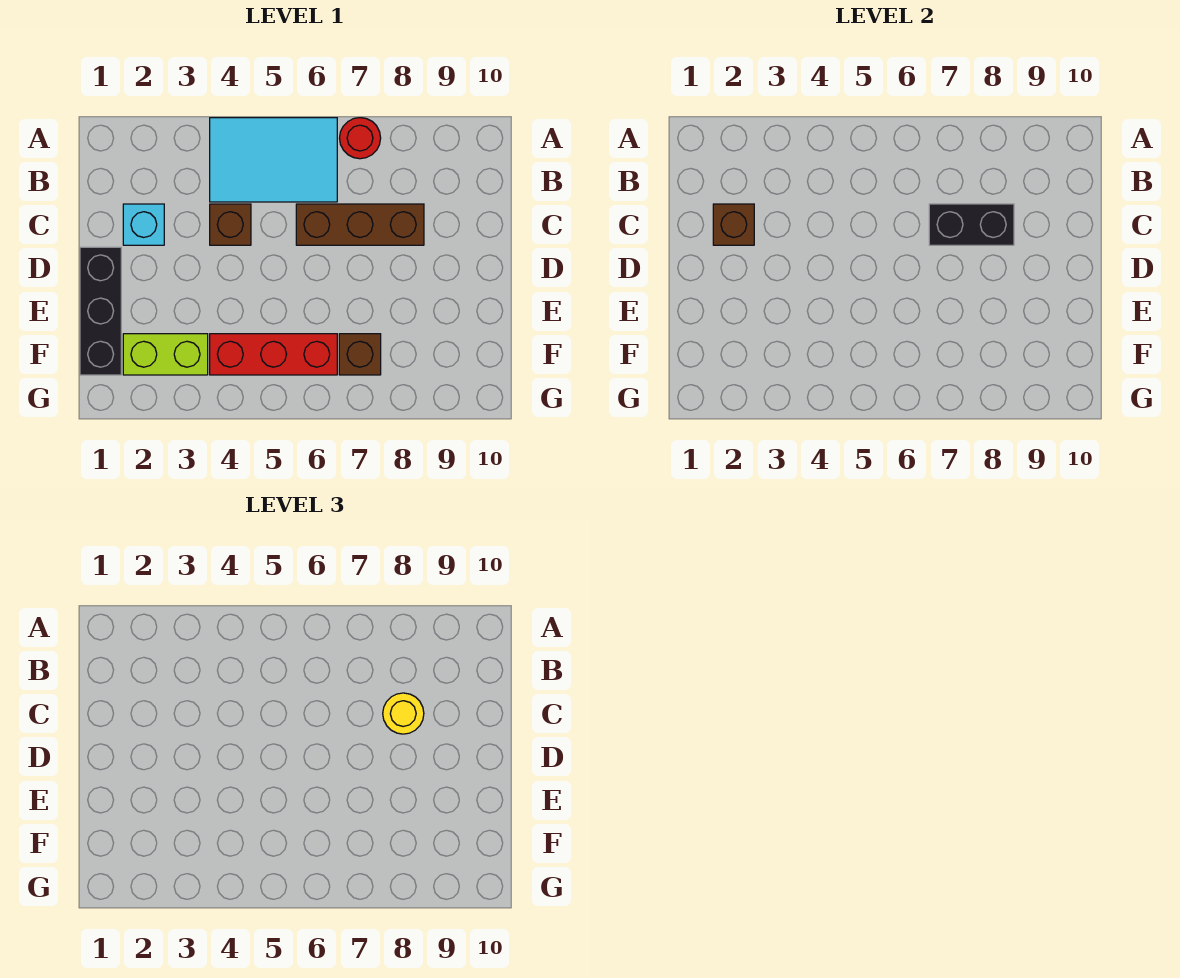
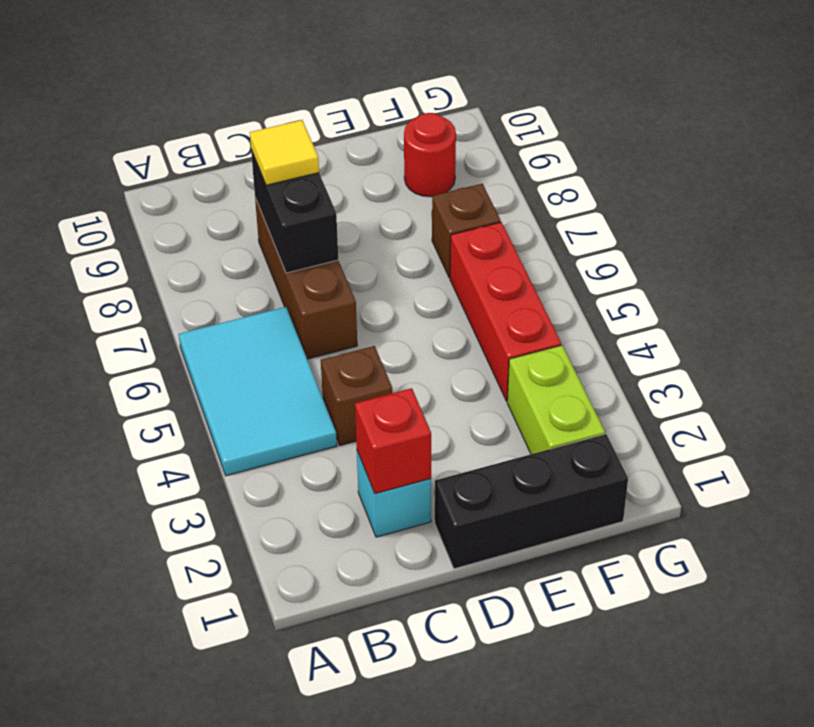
red 1x1 round brick [340,118,381,159] -> red 1x1 round brick moved to [404,113,456,197]
brown 1x1 brick [713,204,754,245] -> red 1x1 brick [355,388,431,494]
yellow 1x1 round brick [383,693,424,734] -> yellow 1x1 tile [250,120,319,185]

